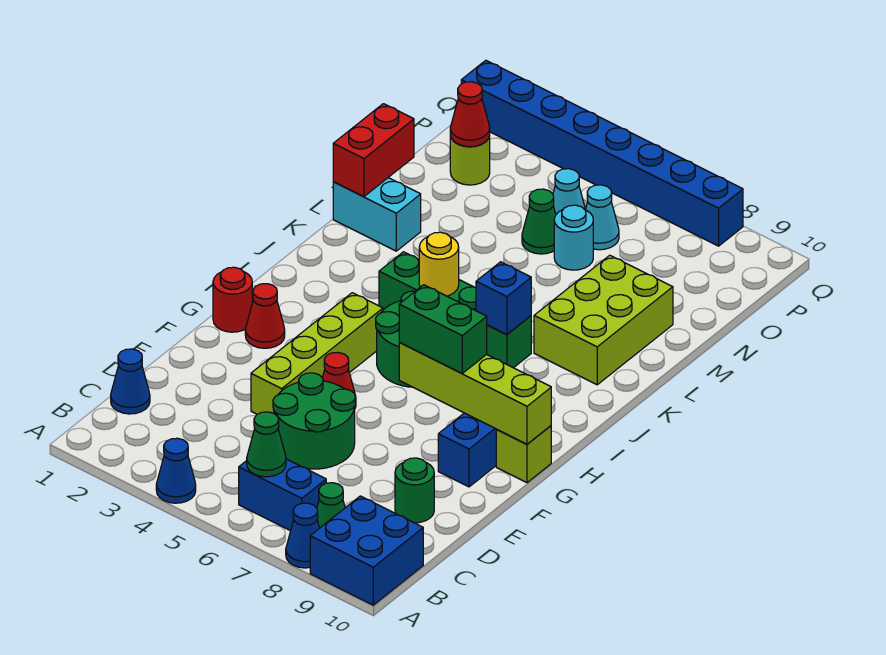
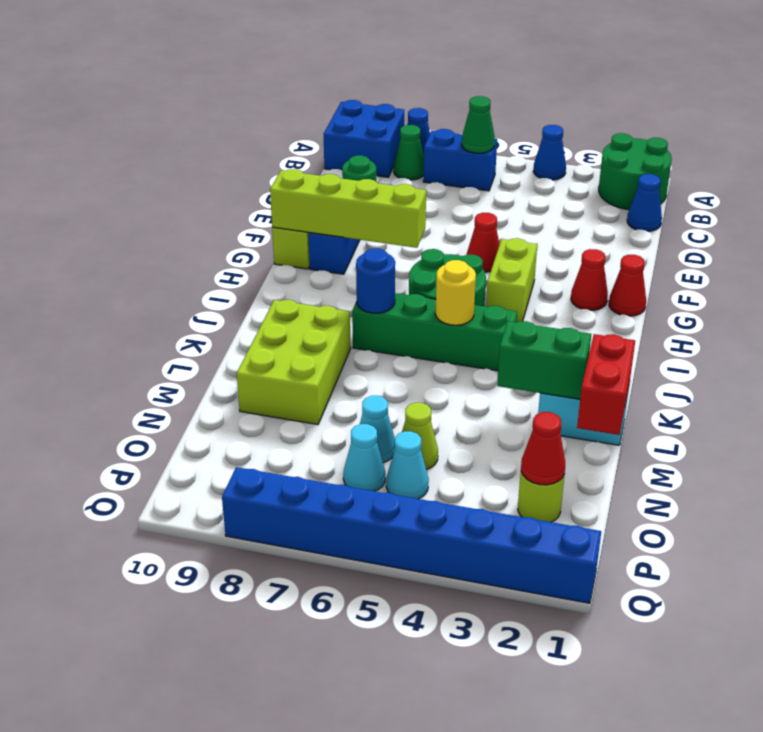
green 2x2 round brick [273,373,355,469] -> green 2x2 round brick moved to [599,133,672,210]
lime 1x4 brick [251,293,383,414] -> lime 1x2 brick [486,238,537,322]
red 1x1 round brick [213,267,252,332] -> red 1x1 cone [609,255,646,316]
green 1x2 brick [399,285,487,373] -> green 1x2 brick moved to [497,321,591,399]
blue 1x1 brick [476,262,531,334] -> blue 1x1 round brick [356,248,395,313]
green 1x1 cone [522,189,556,254] -> lime 1x1 cone [402,403,438,470]
cyan 1x1 round brick [554,205,593,270] -> cyan 1x1 cone [360,396,395,463]

